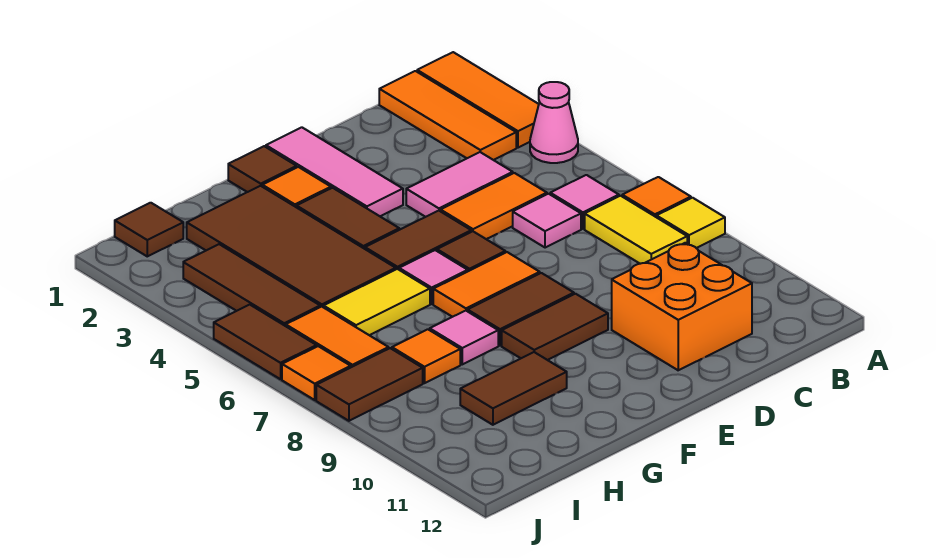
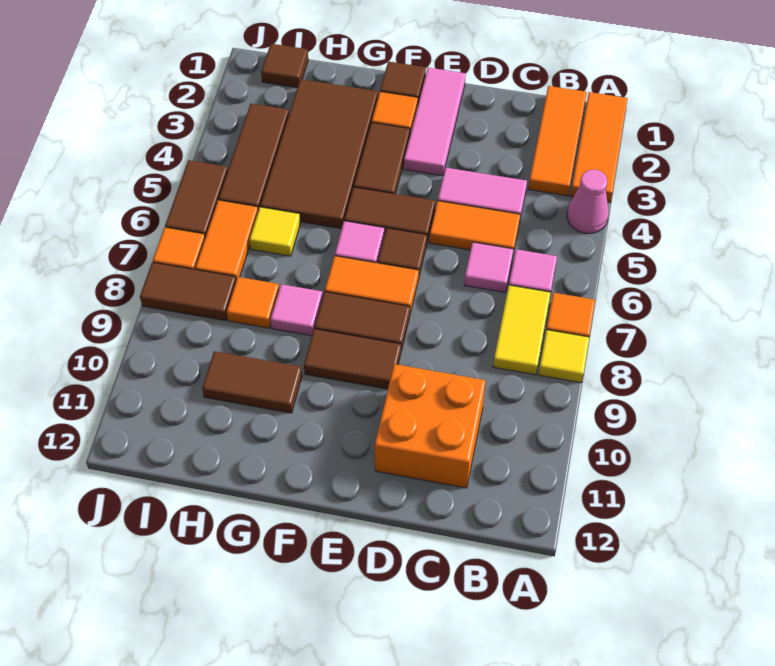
yellow 1x2 tile [324,269,430,335] -> yellow 1x1 tile [249,207,300,256]

